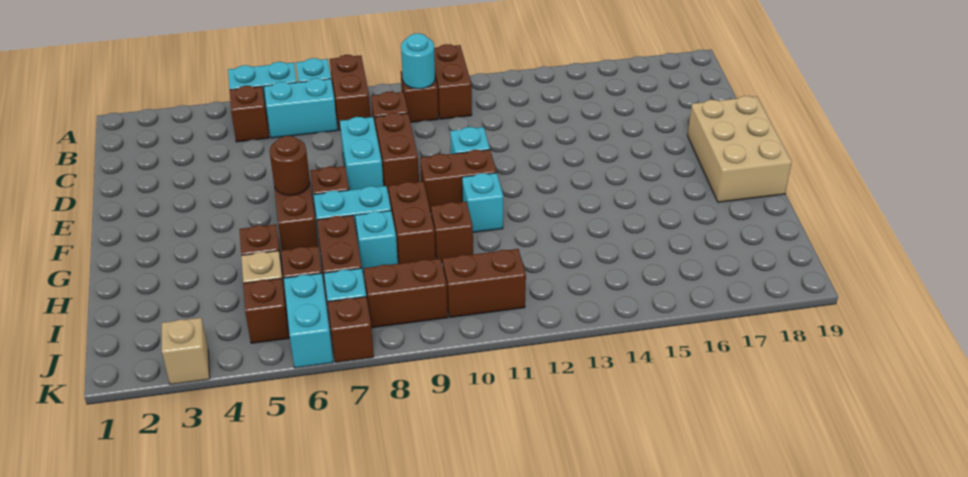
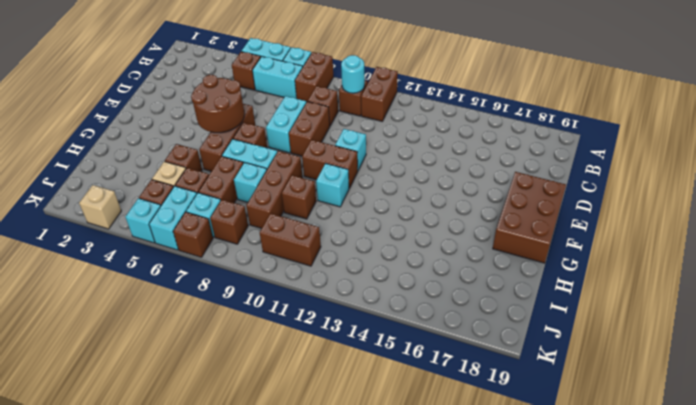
tan 2x3 brick [688,96,792,202] -> brown 2x3 brick [493,172,566,263]
brown 1x1 round brick [269,136,310,195] -> brown 2x2 round brick [191,75,245,133]
brown 1x2 brick [388,182,436,264] -> brown 1x3 brick [246,151,302,228]
brown 1x2 brick [364,259,448,328] -> brown 1x1 brick [210,200,248,244]
none -> cyan 1x1 brick [125,198,161,243]

